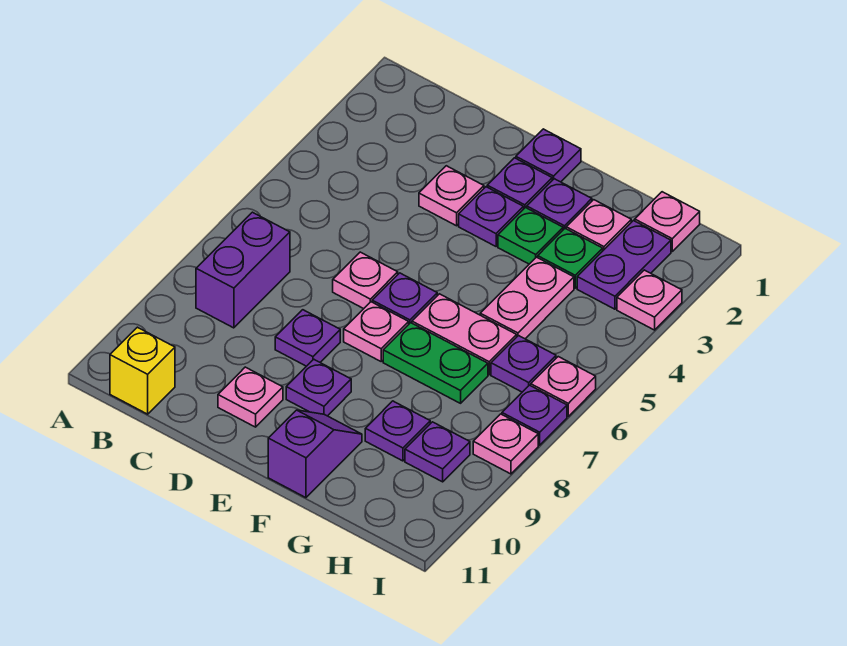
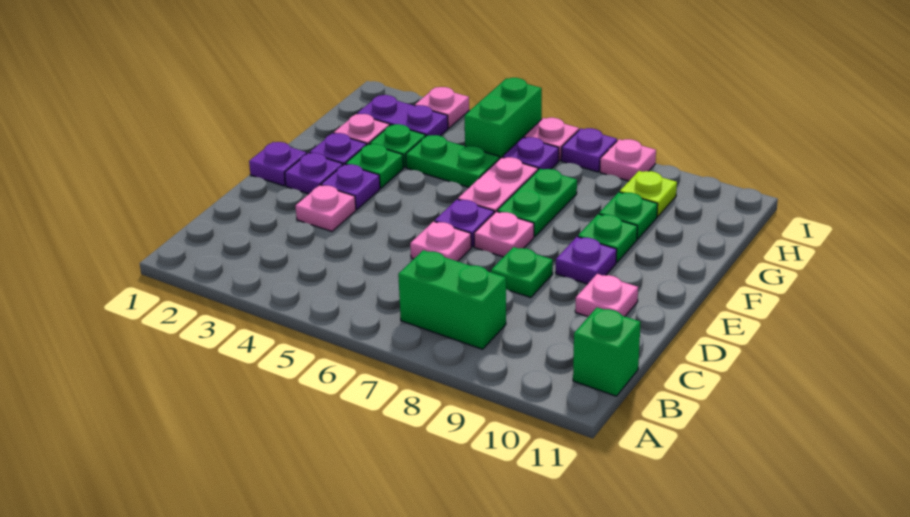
purple 1x2 brick [196,212,290,328] -> green 1x2 brick [398,250,506,349]
yellow 1x1 brick [110,327,175,414] -> green 1x1 brick [573,308,641,396]
purple 1x1 plate [275,310,340,366] -> green 1x1 plate [491,247,553,298]
none -> green 1x1 plate [578,214,637,263]
purple 1x2 slope [268,410,362,498] -> none
pink 1x2 plate [480,257,574,339] -> green 1x2 plate [406,135,500,187]
purple 1x1 plate [365,401,430,461] -> green 1x1 plate [599,192,658,239]
pink 1x1 plate [635,192,700,251] -> none
none -> green 1x2 brick [465,78,542,158]
purple 1x1 plate [405,422,470,482] -> lime 1x1 plate [620,171,677,217]

